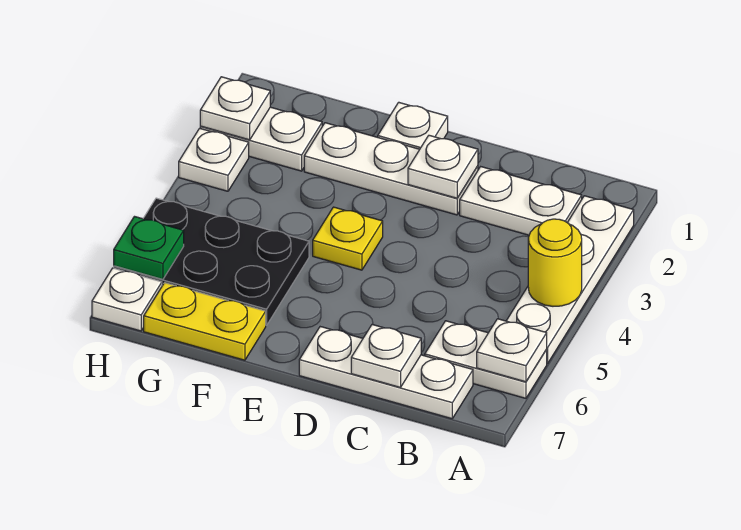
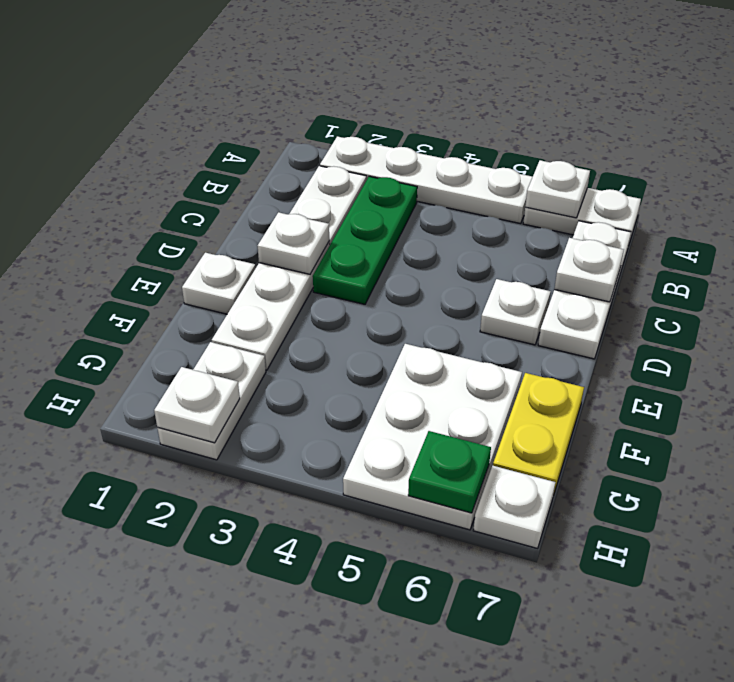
yellow 1x1 round brick [528,219,582,306] -> none
white 1x2 plate [425,321,547,398] -> white 1x2 plate turned to [523,188,641,243]
none -> green 1x3 plate [313,176,417,304]
yellow 1x1 plate [313,207,383,270] -> none
black 2x3 plate [114,198,309,325] -> white 2x3 plate [343,344,522,530]
white 1x1 plate [179,128,249,191] -> white 1x1 plate moved to [480,279,551,345]

